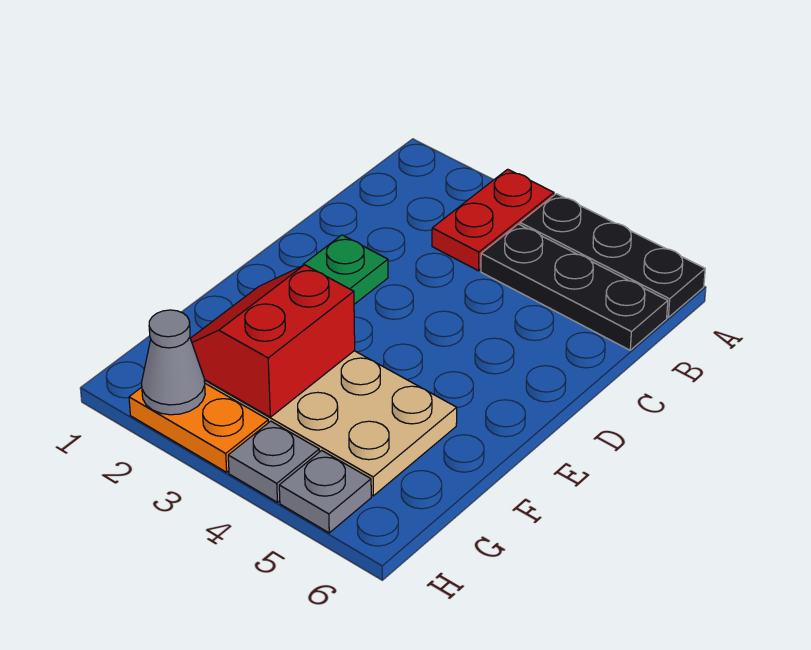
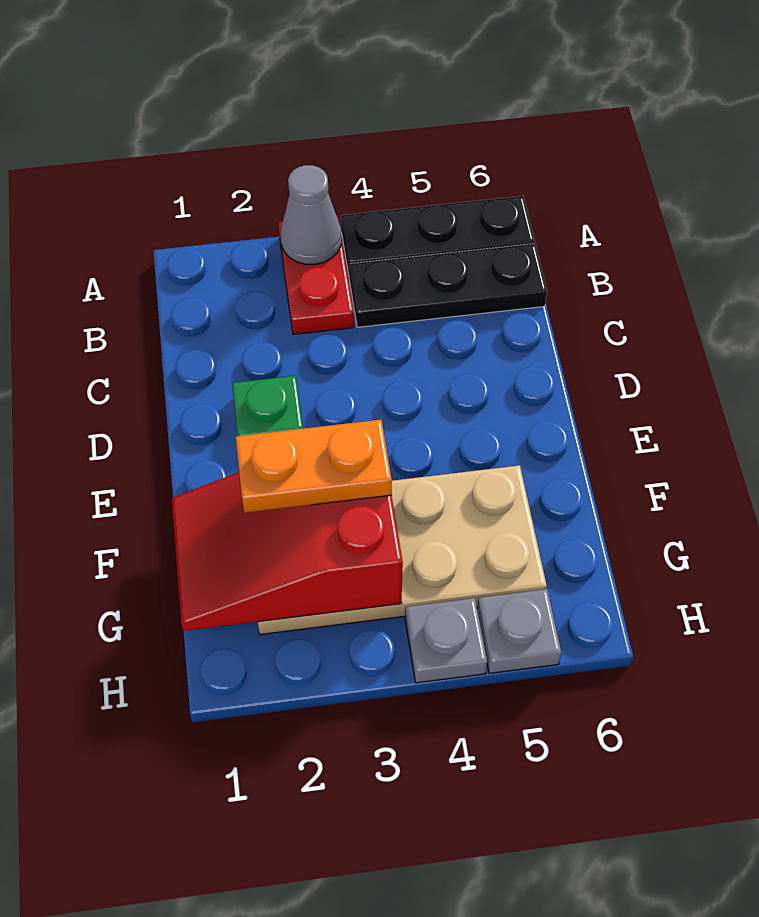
red 2x2 slope [190,265,355,417] -> red 2x3 slope [172,472,403,631]
orange 1x2 plate [129,384,268,472] -> orange 1x2 plate moved to [236,420,392,513]
grey 1x1 cone [142,310,205,415] -> grey 1x1 cone moved to [281,165,342,264]

